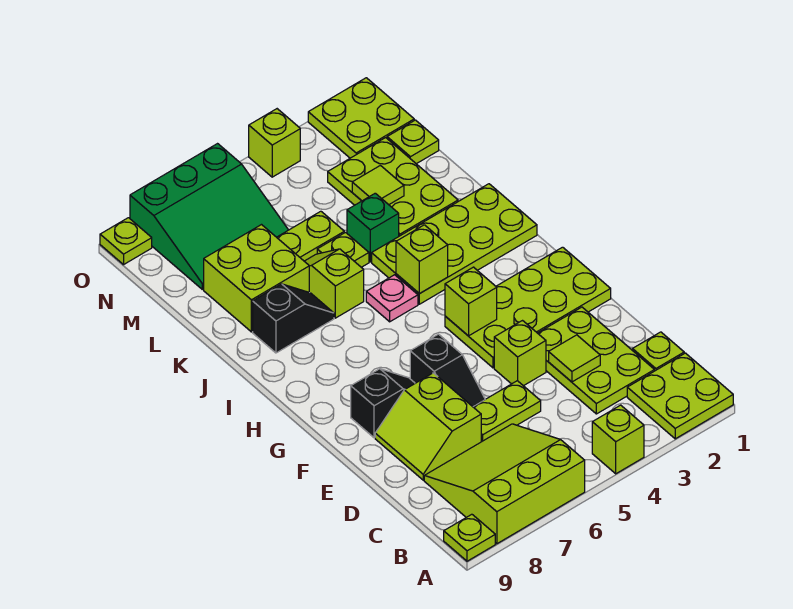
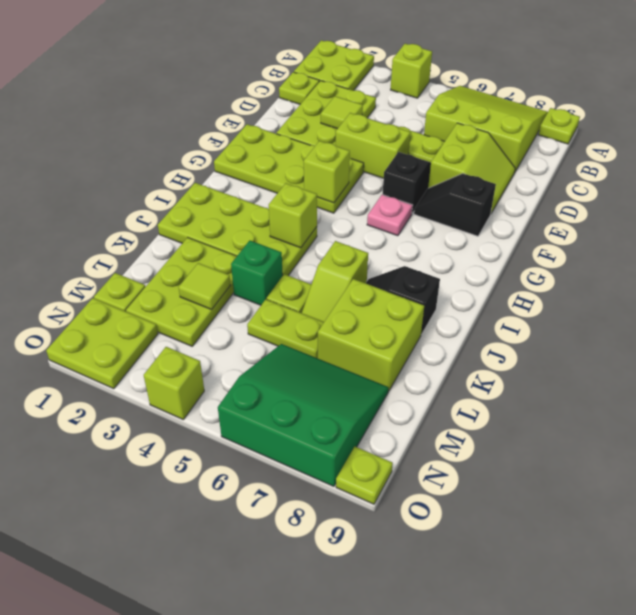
lime 3x3 slope [424,424,585,544] -> lime 3x3 slope turned to [424,86,548,172]
lime 1x1 brick [494,321,546,386] -> lime 1x2 brick [336,113,411,178]
pink 1x1 plate [366,275,418,322] -> pink 1x1 plate moved to [367,194,413,236]

